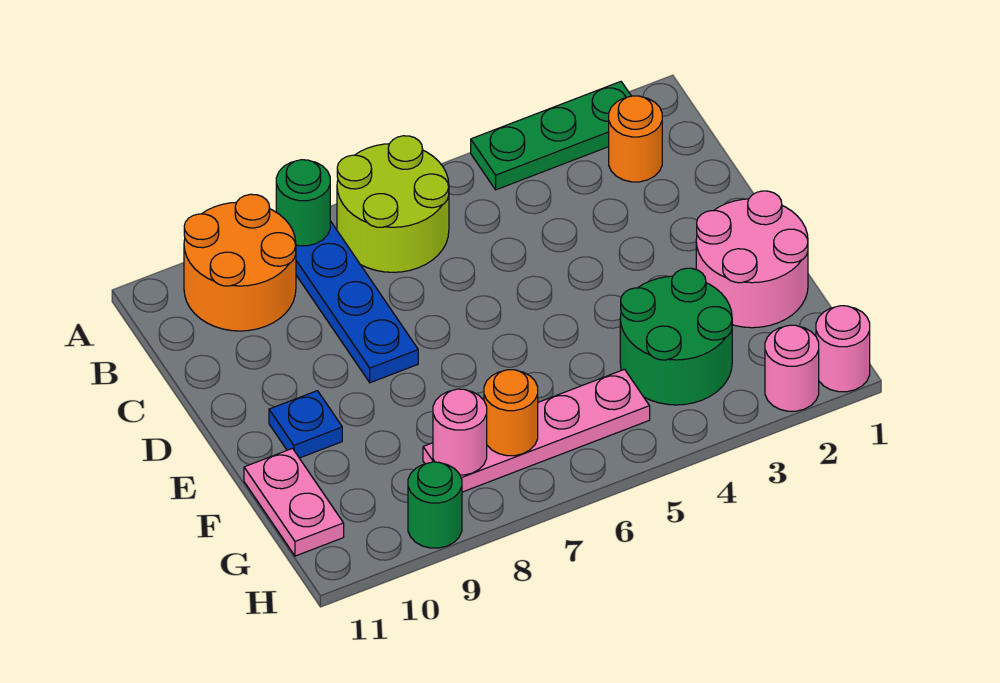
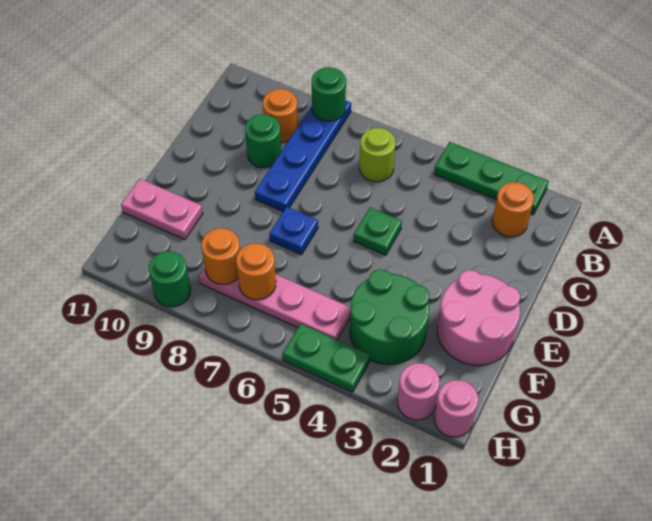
lime 2x2 round brick [337,136,449,272] -> lime 1x1 round brick [360,128,396,182]
orange 2x2 round brick [184,194,296,331] -> orange 1x1 round brick [263,89,298,142]
none -> green 1x1 round brick [245,114,281,168]
none -> green 1x1 plate [354,208,402,255]
blue 1x1 plate [269,391,342,458] -> blue 1x1 plate moved to [270,207,318,255]
pink 1x2 plate [244,448,344,556] -> pink 1x2 plate turned to [121,179,203,240]
pink 1x1 round brick [433,389,487,475] -> orange 1x1 round brick [202,228,240,284]
none -> green 1x2 plate [283,324,370,392]

